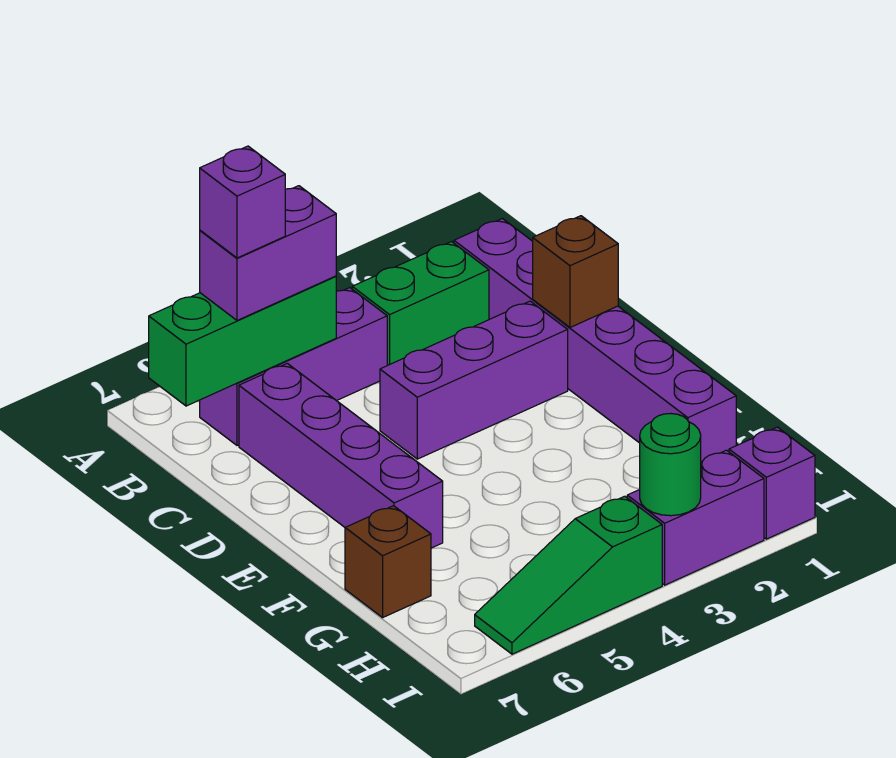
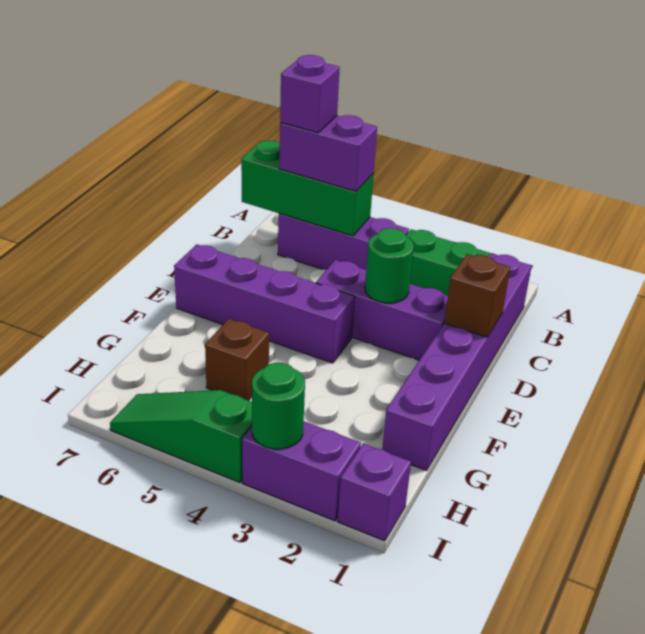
purple 1x4 brick [239,363,443,548] -> purple 1x4 brick turned to [174,244,355,363]
none -> green 1x1 round brick [365,228,414,303]
brown 1x1 brick [345,506,431,618] -> brown 1x1 brick moved to [205,319,269,400]

